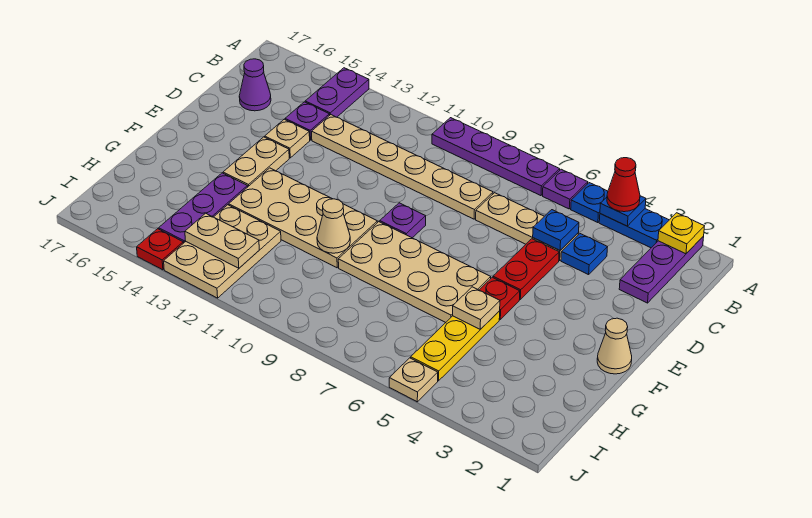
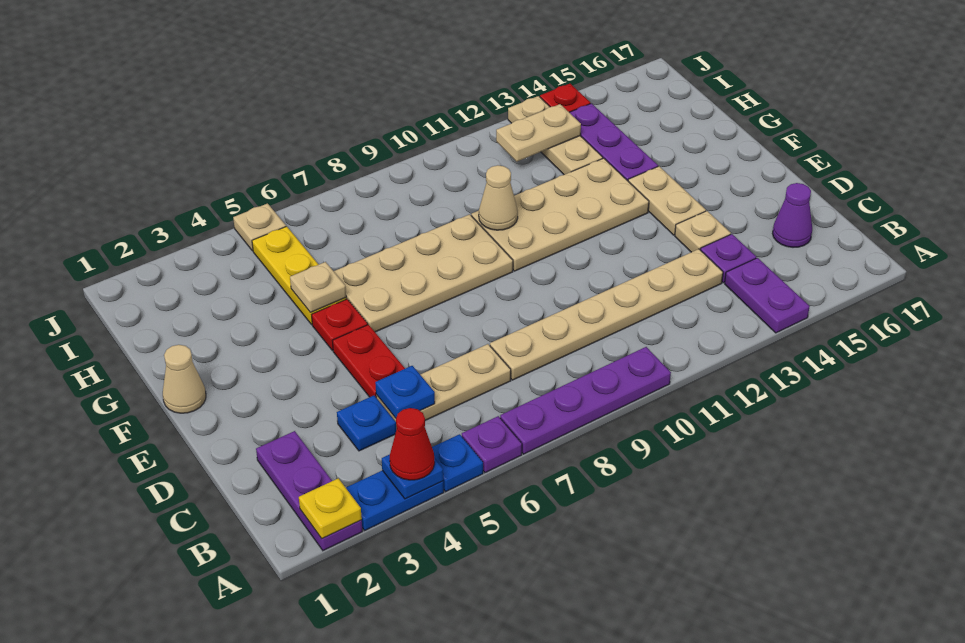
purple 1x1 plate [380,203,426,238] -> none
tan 2x3 plate [164,205,281,298] -> tan 1x3 plate [508,96,603,175]

